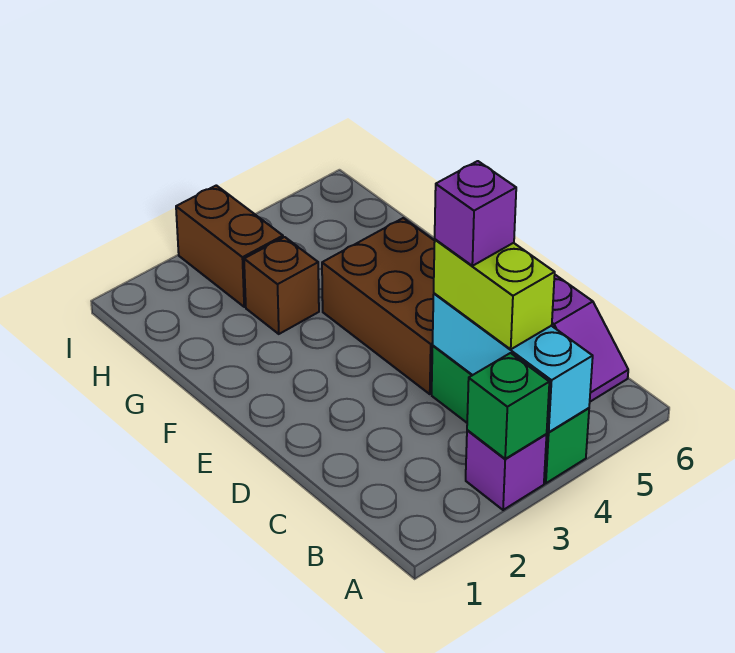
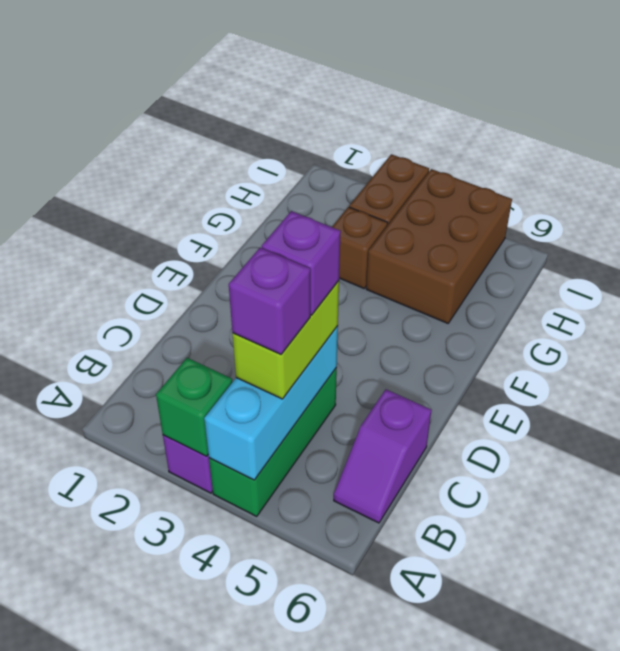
none -> purple 1x1 brick [229,247,310,355]
brown 2x3 brick [322,218,435,394] -> brown 2x3 brick moved to [366,169,512,323]

